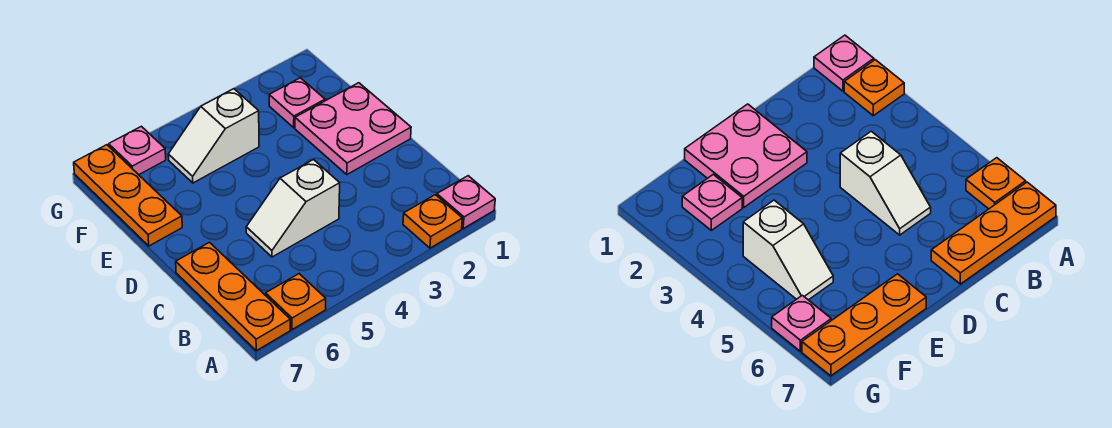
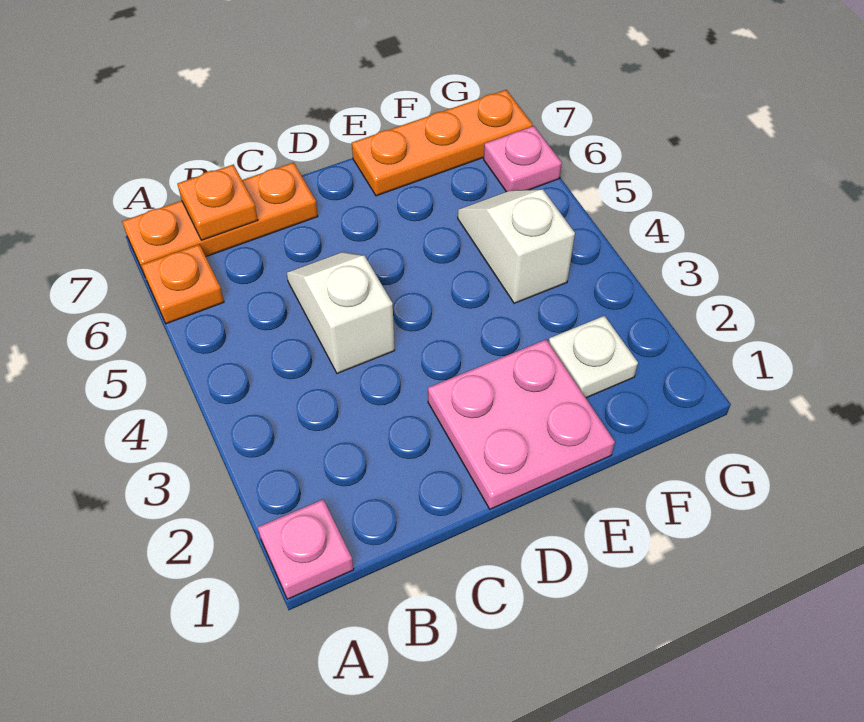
orange 1x1 plate [403,195,462,248] -> orange 1x1 plate moved to [178,164,258,240]
pink 1x1 plate [269,78,325,128] -> white 1x1 plate [549,316,638,398]

